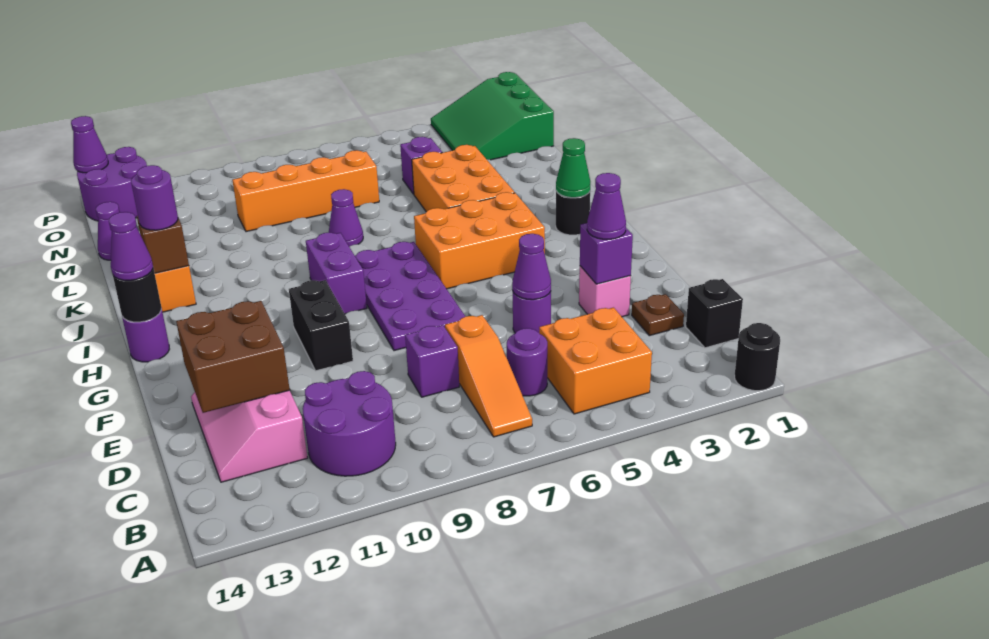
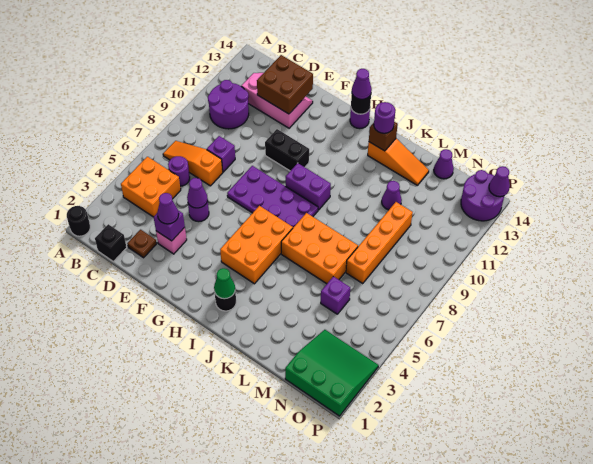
orange 2x3 brick [412,145,515,212] -> orange 2x3 brick moved to [281,213,358,284]
purple 1x1 cone [329,189,363,246] -> purple 1x1 cone moved to [382,181,402,210]

